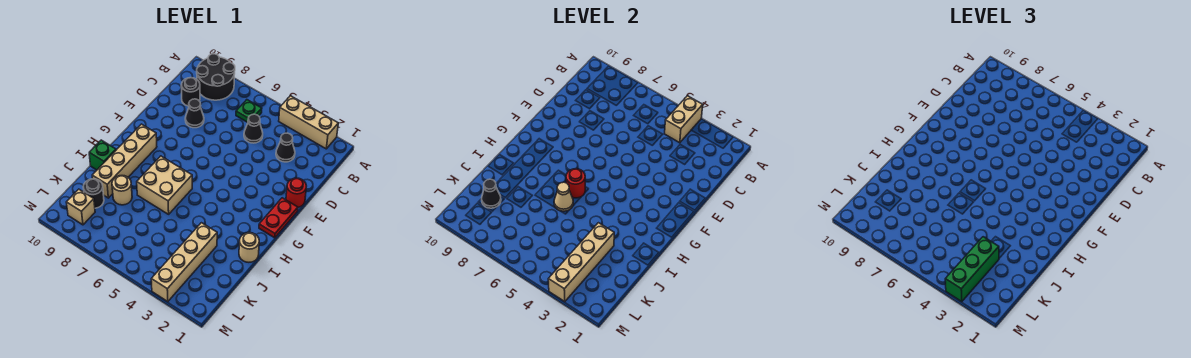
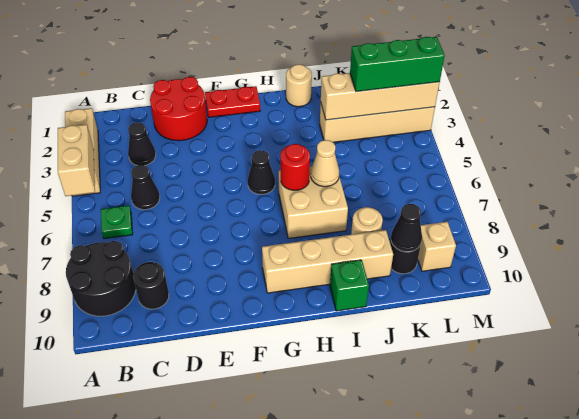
tan 1x2 brick [665,96,703,143] -> tan 1x2 brick turned to [58,125,95,196]
black 1x1 cone [185,99,204,128] -> black 1x1 cone moved to [248,150,275,194]
red 1x1 round brick [286,178,306,207] -> red 2x2 round brick [150,77,207,141]

